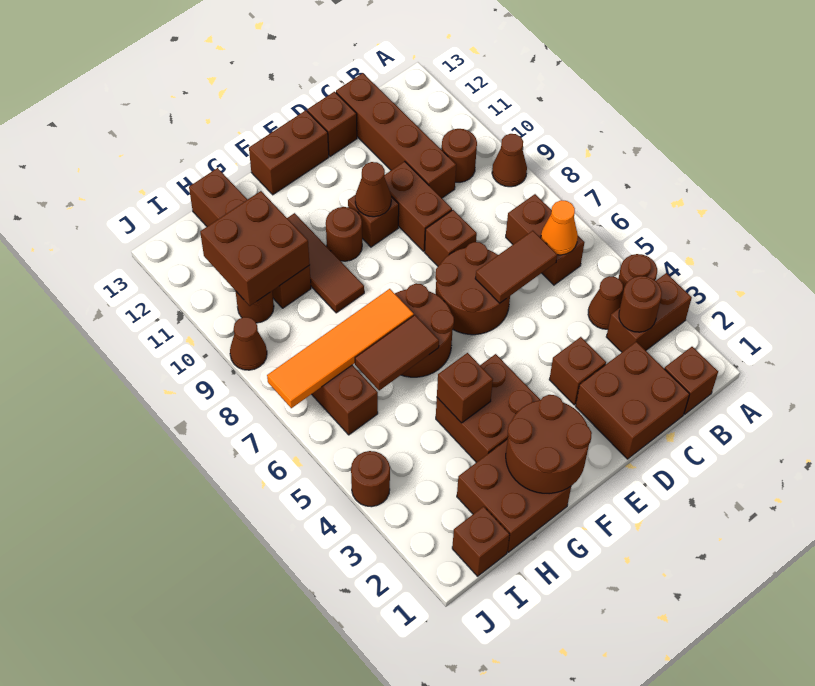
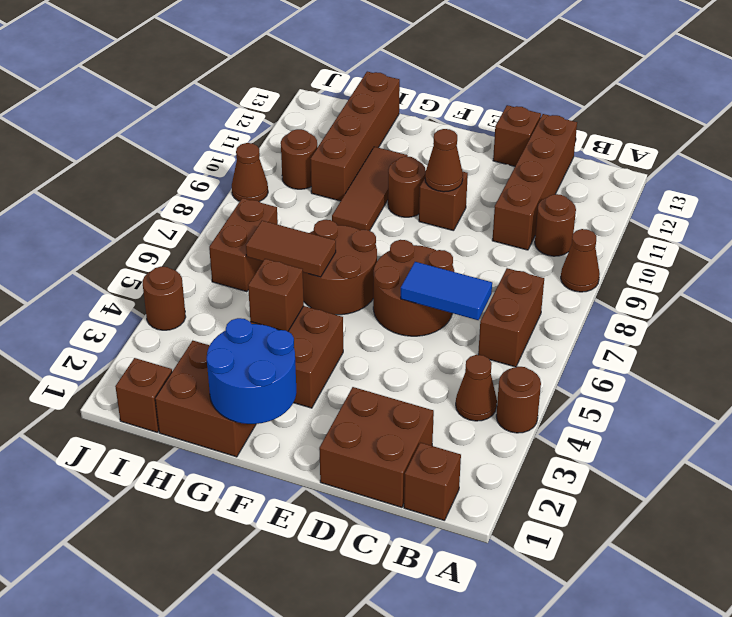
brown 1x2 brick [606,273,692,352] -> none
brown 1x1 round brick [619,276,662,332] -> none
orange 1x1 cone [541,200,578,255] -> none
brown 1x2 tile [475,231,557,303] -> blue 1x2 tile [401,262,492,320]
brown 1x1 brick [549,337,606,405] -> none
brown 1x1 brick [425,210,477,266] -> none
brown 1x2 brick [384,161,452,251] -> none
brown 1x2 brick [249,110,329,195] -> none
brown 2x2 round brick [506,395,592,494] -> blue 2x2 round brick [207,318,296,424]
orange 1x4 tile [267,289,414,408] -> none
brown 2x2 brick [200,191,310,306] -> none

